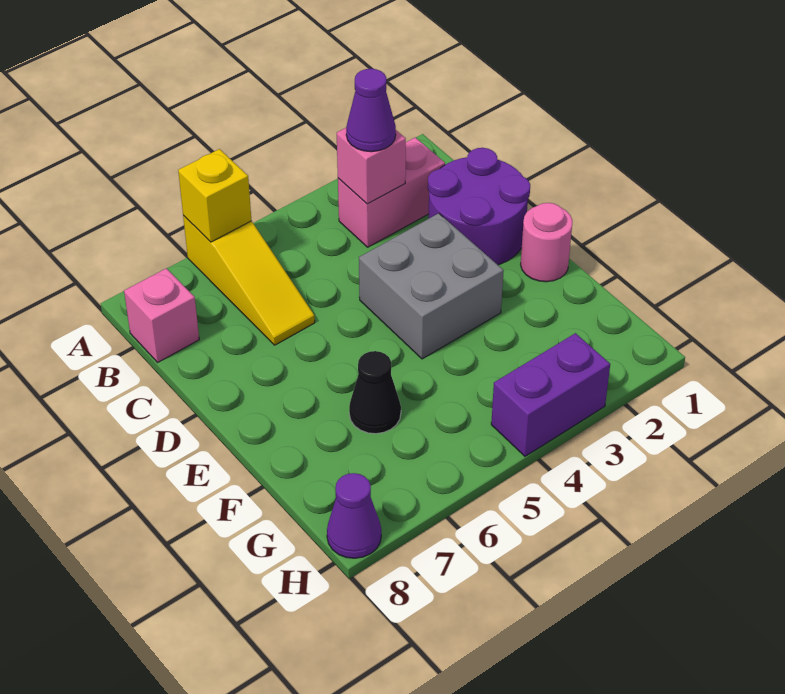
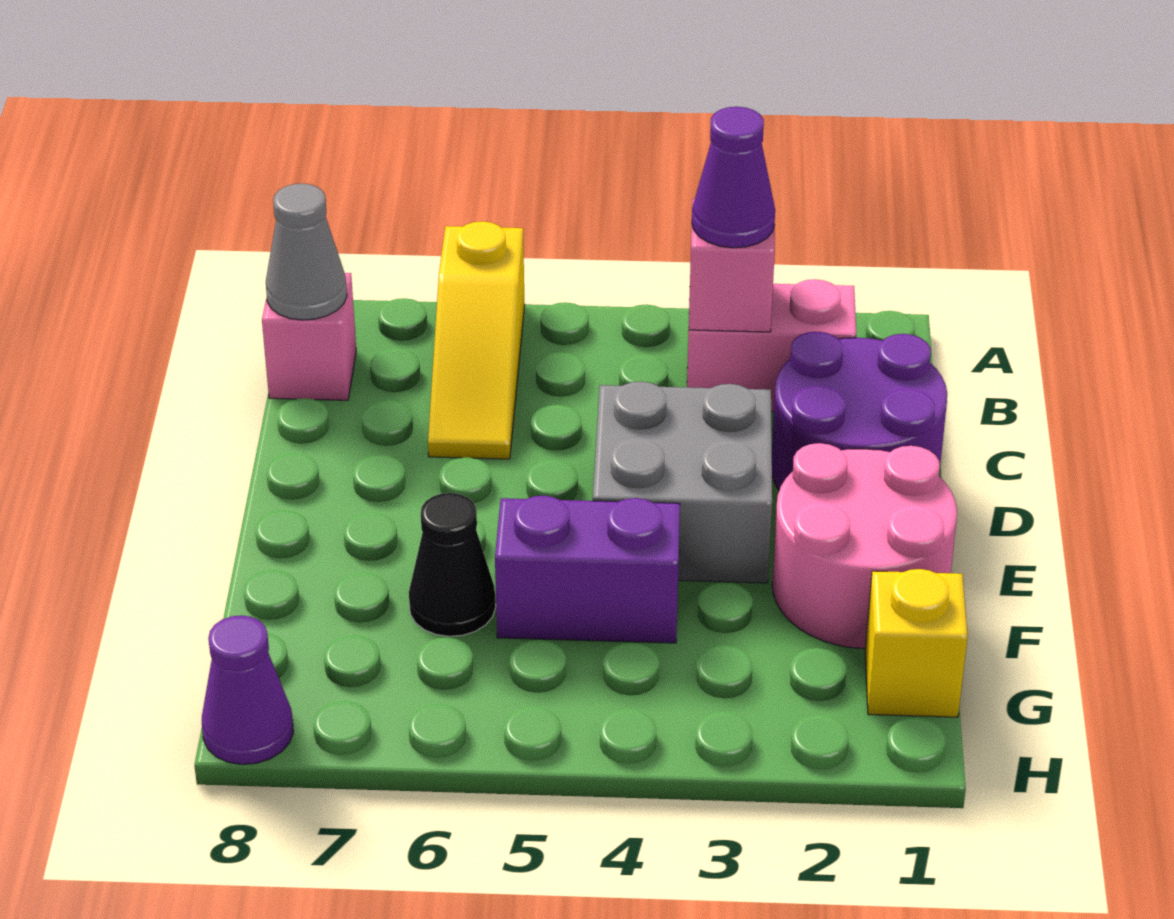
yellow 1x1 brick [178,149,252,242] -> yellow 1x1 brick moved to [865,569,968,717]
none -> grey 1x1 cone [266,183,347,320]
pink 1x1 round brick [521,203,573,282] -> pink 2x2 round brick [772,443,957,648]
purple 1x2 brick [491,333,610,456] -> purple 1x2 brick moved to [495,496,680,643]

